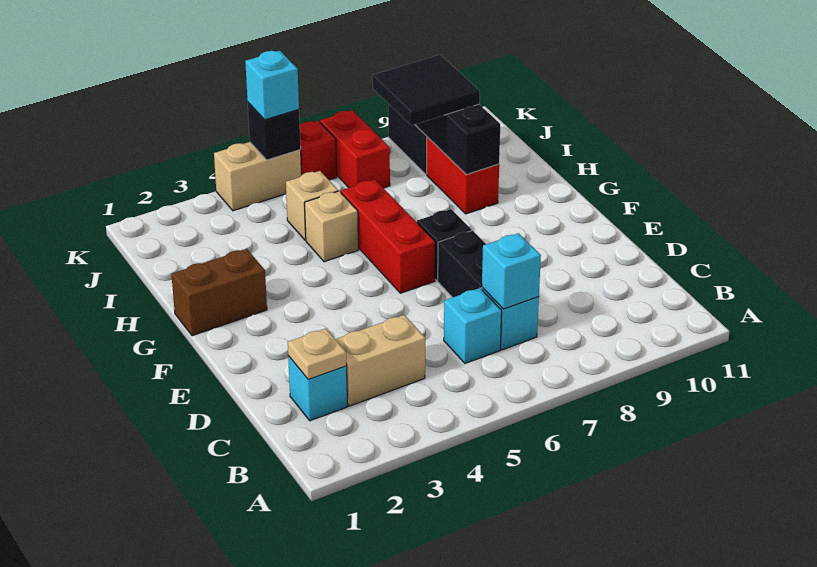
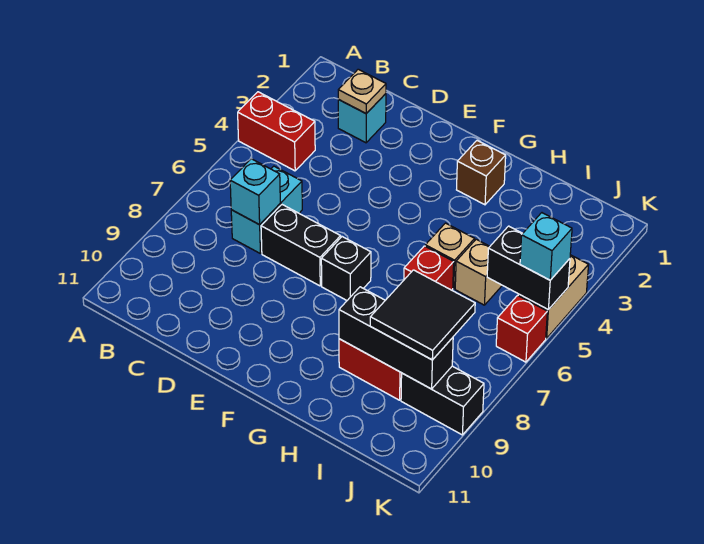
tan 1x2 brick [335,315,425,406] -> none
red 1x3 brick [341,180,435,293] -> red 1x1 brick [404,246,454,290]
brown 1x2 brick [171,249,267,336] -> brown 1x1 brick [457,141,506,205]
red 1x2 brick [320,110,390,188] -> red 1x2 brick moved to [238,92,315,171]
black 1x1 brick [248,103,301,160] -> black 1x2 brick [487,226,570,310]

